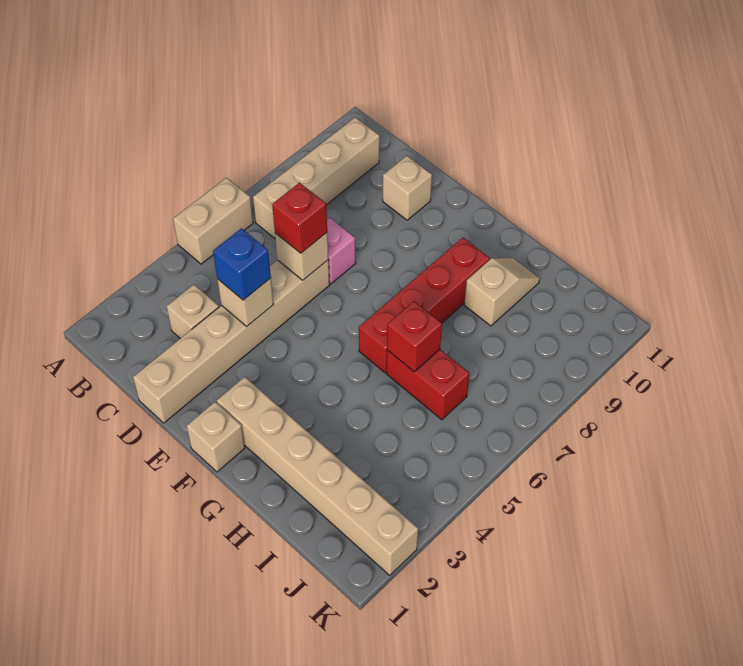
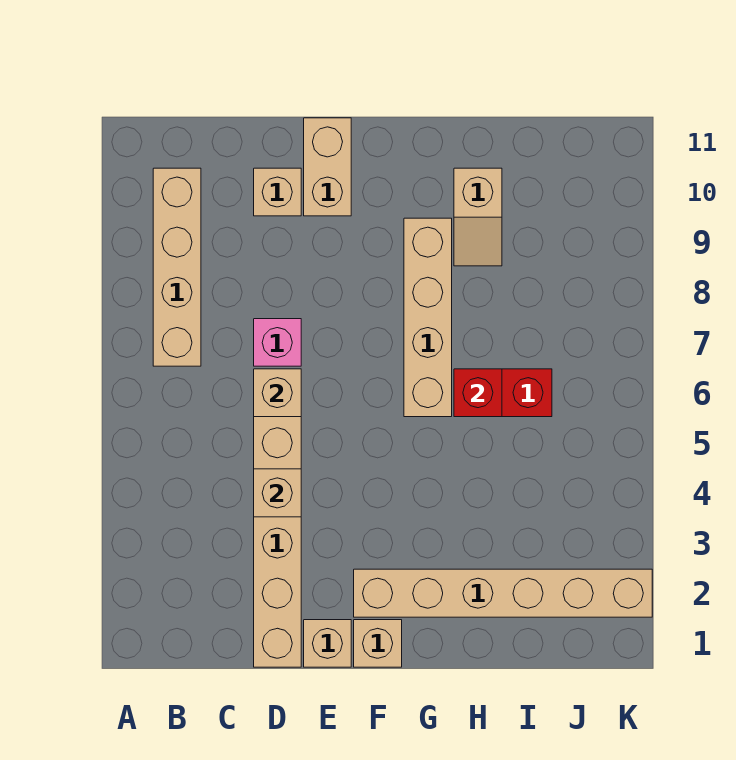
tan 1x2 brick [173,178,253,264] -> tan 1x2 brick moved to [304,118,351,216]
tan 1x1 brick [167,285,219,338] -> tan 1x1 brick moved to [304,620,351,667]
blue 1x1 brick [213,228,271,300] -> none
red 1x1 brick [272,183,327,253] -> none
red 1x4 brick [359,238,490,373] -> tan 1x4 brick [404,218,452,417]
tan 1x2 slope [464,258,540,326] -> tan 1x2 slope turned to [454,168,502,266]

